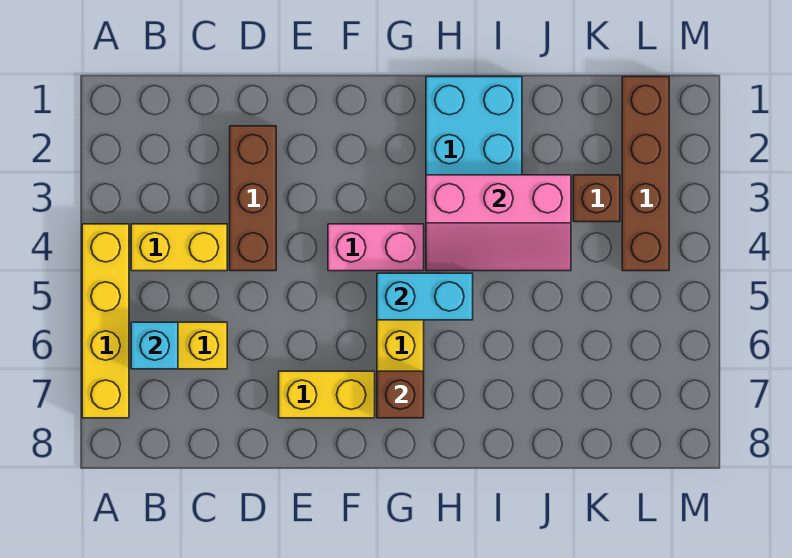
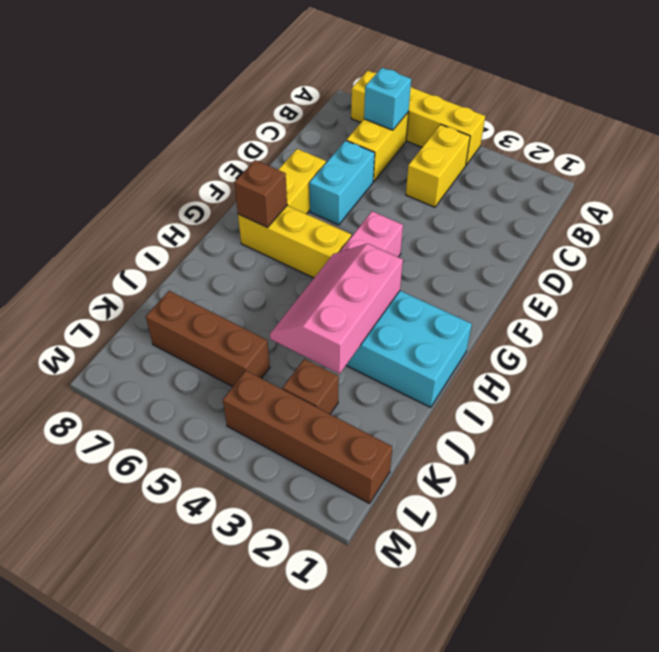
brown 1x3 brick [230,126,276,271] -> brown 1x3 brick moved to [146,291,270,387]
cyan 1x2 brick [377,273,473,320] -> cyan 1x2 brick moved to [309,141,375,225]

